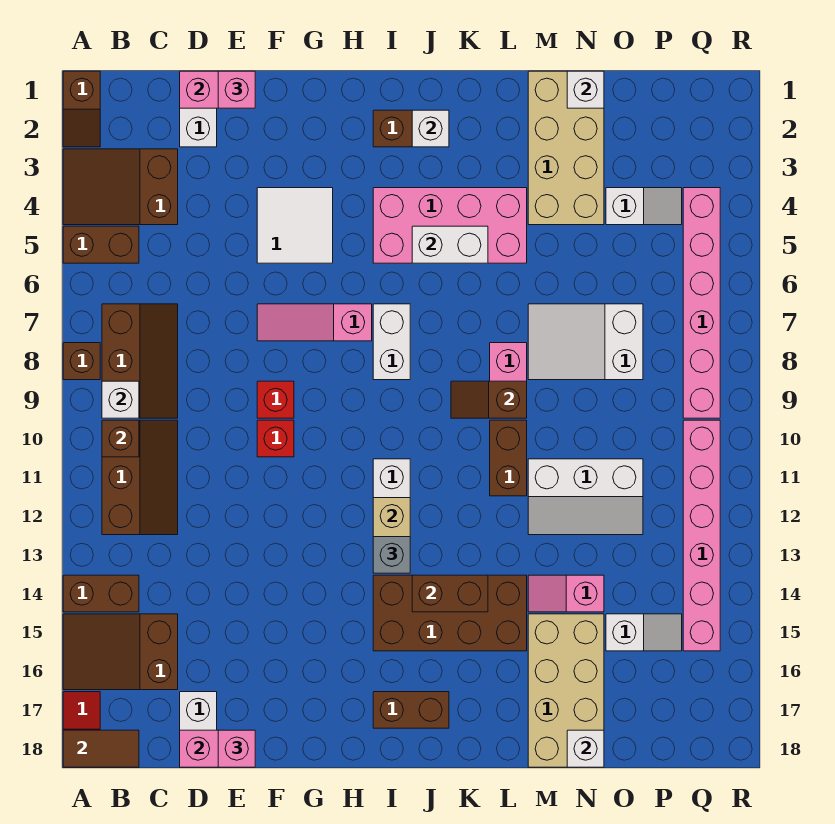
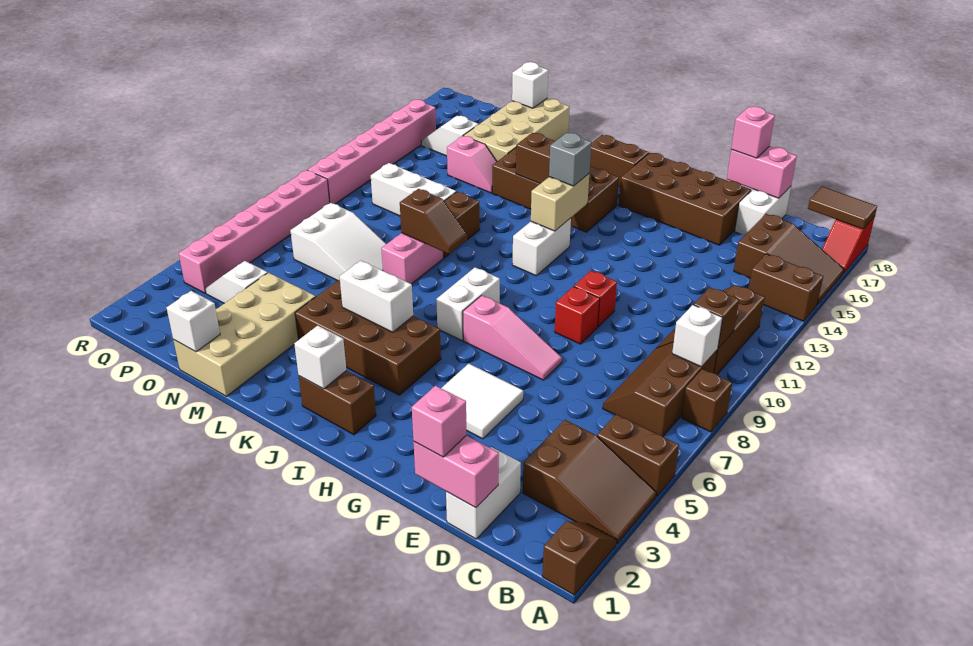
none -> brown 2x4 brick [619,153,751,245]
pink 2x4 brick [373,188,527,263] -> brown 2x4 brick [295,280,441,395]

